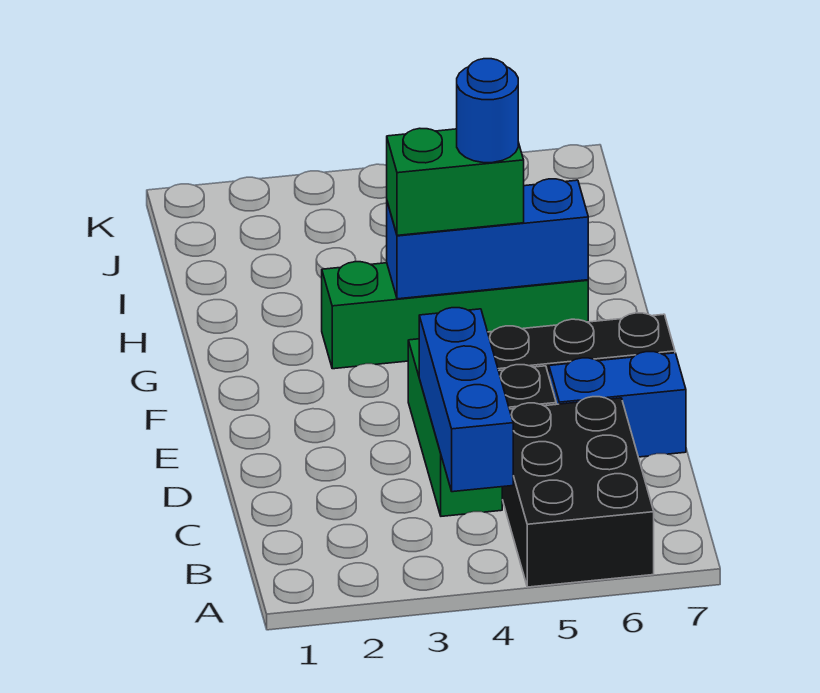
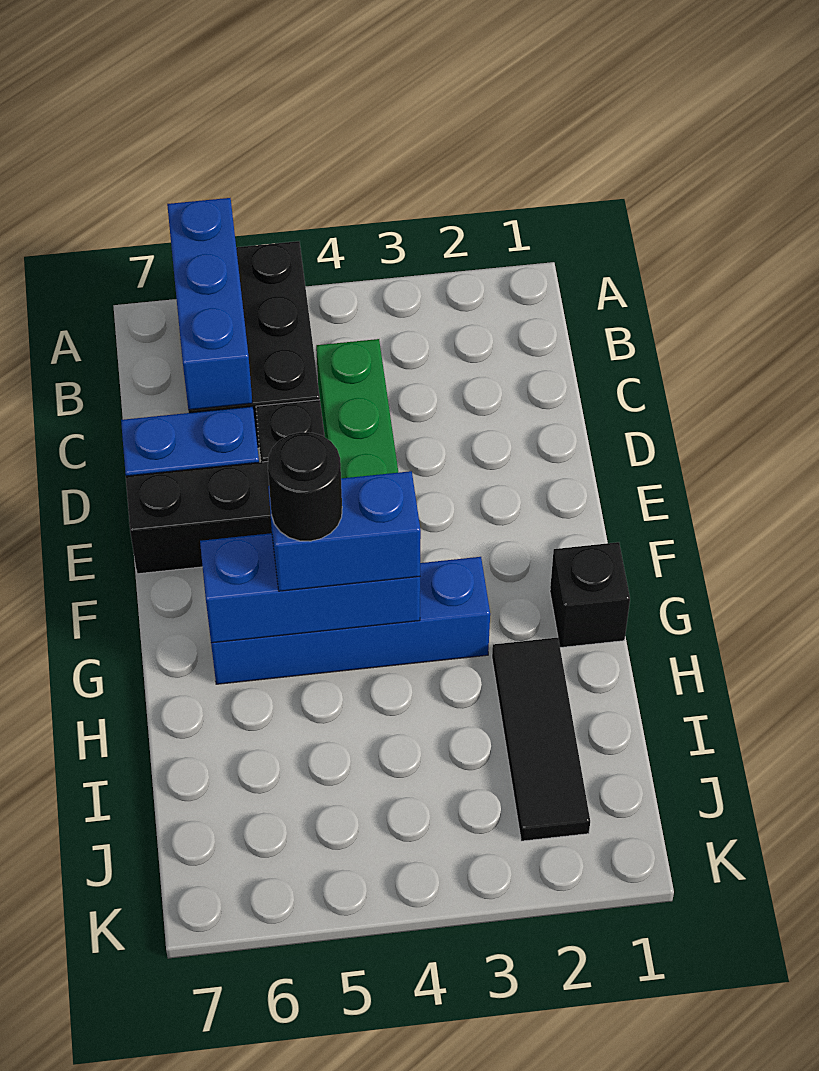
blue 1x3 brick [419,308,513,492] -> blue 1x3 brick moved to [167,198,252,410]
none -> black 1x1 brick [550,542,630,648]
green 1x4 brick [322,261,588,369] -> blue 1x4 brick [211,557,490,684]
green 1x2 brick [387,128,524,235] -> blue 1x2 brick [268,471,421,591]
blue 1x1 round brick [457,59,518,163] -> black 1x1 round brick [268,432,342,541]
none -> black 1x3 tile [492,638,590,841]

